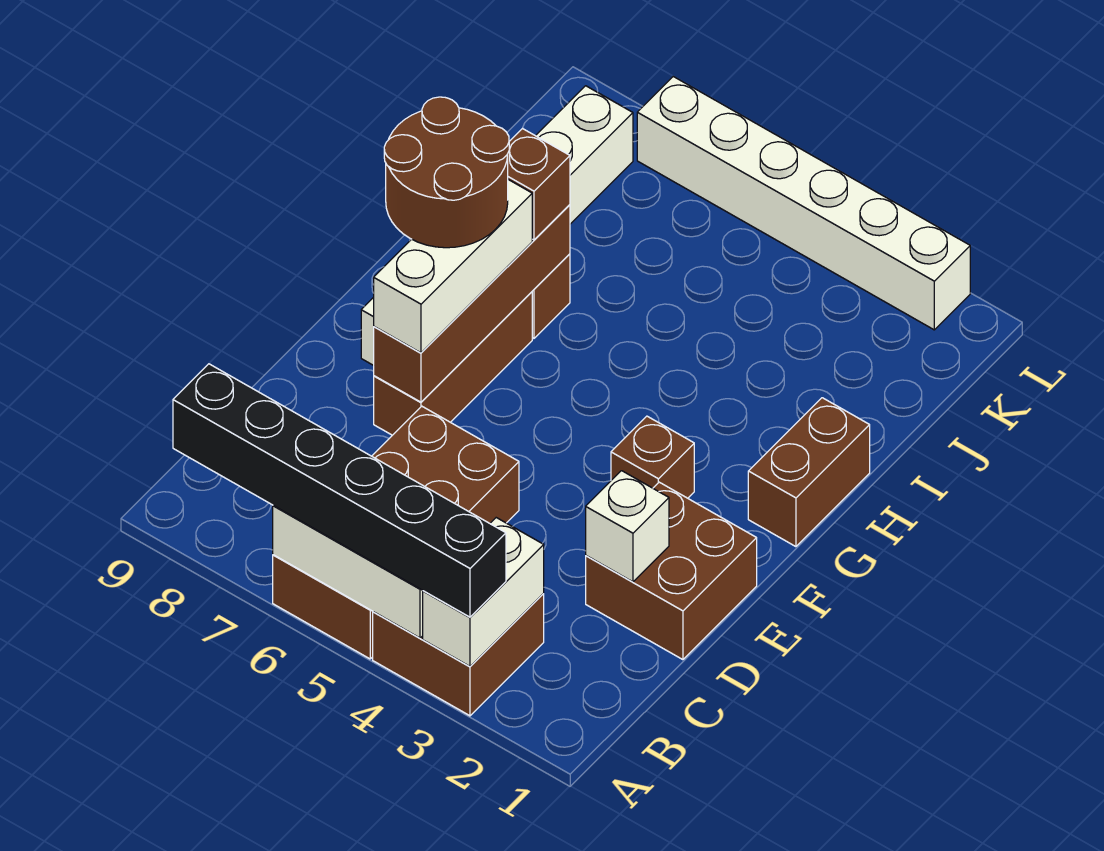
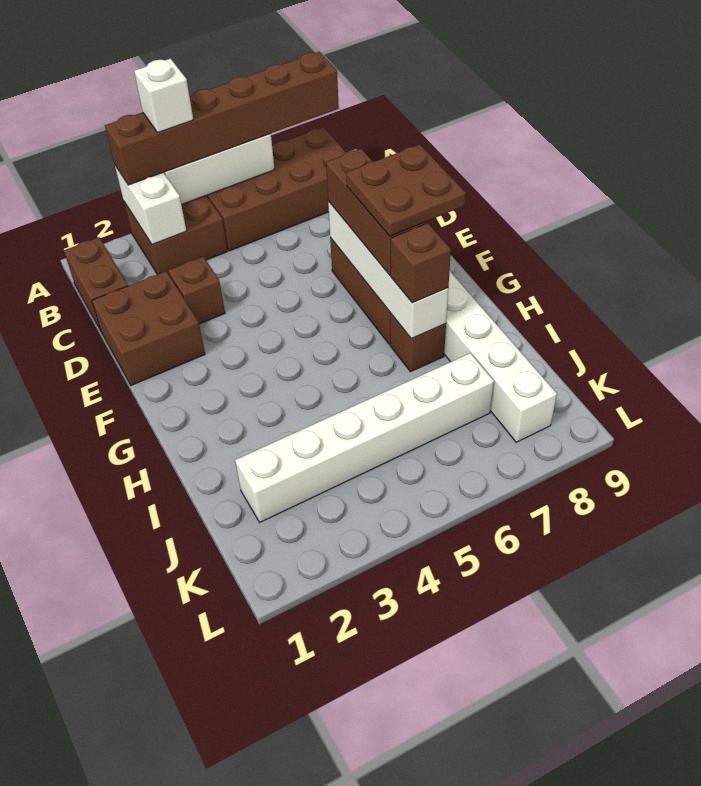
black 1x6 brick [173,364,506,617] -> brown 1x6 brick [105,52,339,185]
brown 2x4 brick [273,406,519,659] -> brown 2x4 brick turned to [206,127,346,251]
white 1x1 brick [586,471,669,582] -> white 1x1 brick moved to [134,59,193,133]
brown 1x4 brick [374,205,570,402] -> white 1x4 brick [328,201,448,339]
white 1x3 brick [374,180,532,353] -> brown 1x3 brick [326,149,427,275]
brown 1x1 brick [611,416,694,498] -> brown 1x1 brick moved to [168,257,225,324]
brown 2x2 round brick [384,97,509,248] -> brown 2x2 plate [346,144,466,236]
brown 1x2 brick [748,398,870,547] -> brown 1x2 brick moved to [64,237,128,331]
white 1x6 brick [637,77,970,330] -> white 1x6 brick moved to [235,353,494,522]

